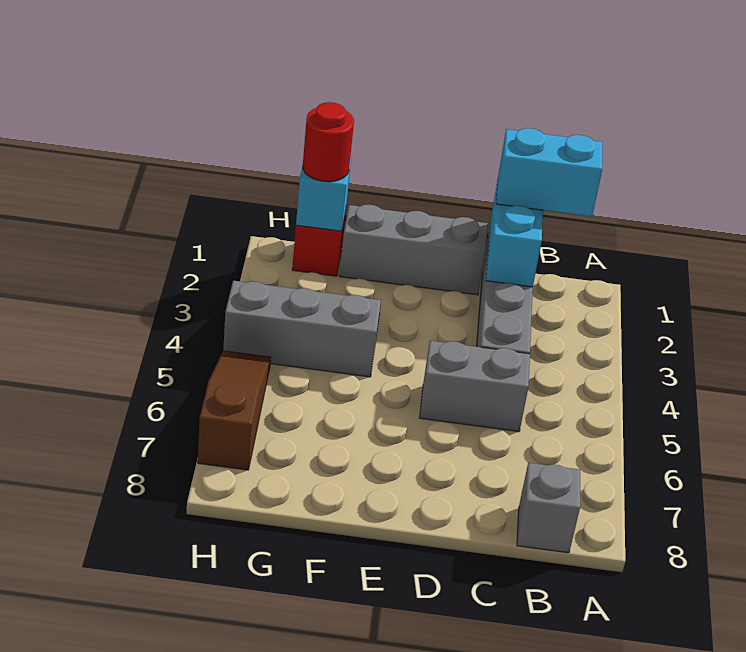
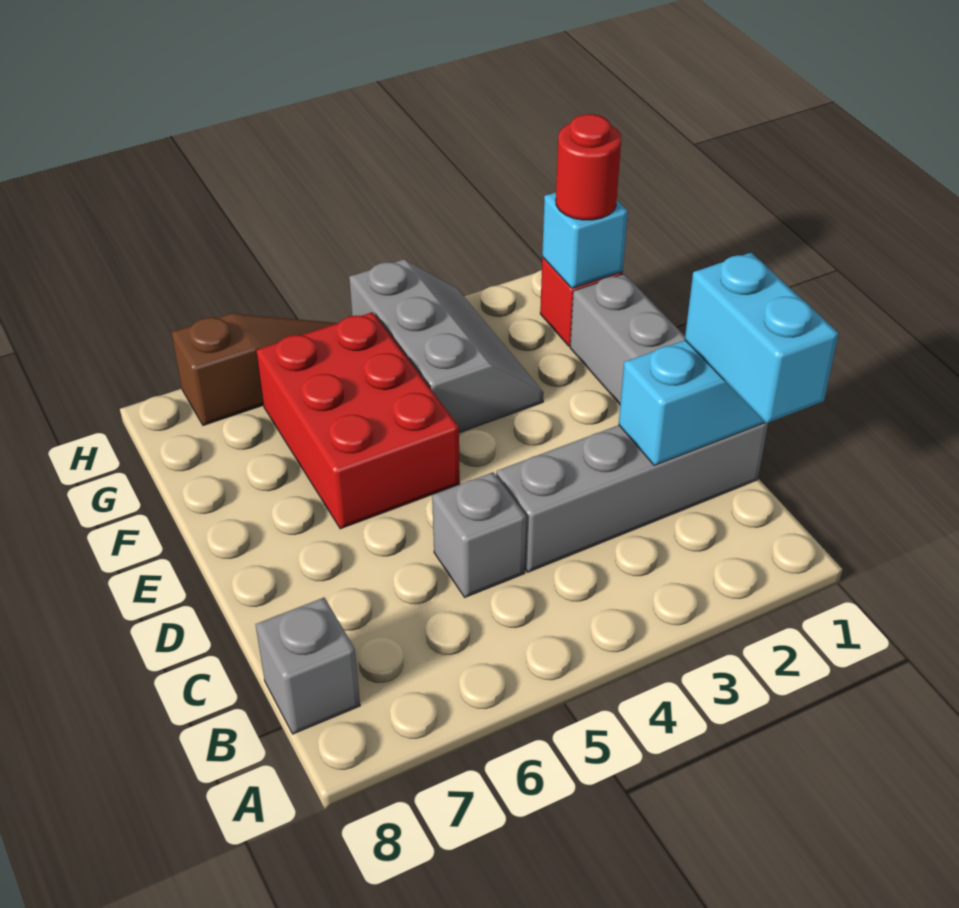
grey 1x2 brick [420,341,530,432] -> grey 1x1 brick [432,472,526,597]
none -> red 2x3 brick [256,312,460,529]

